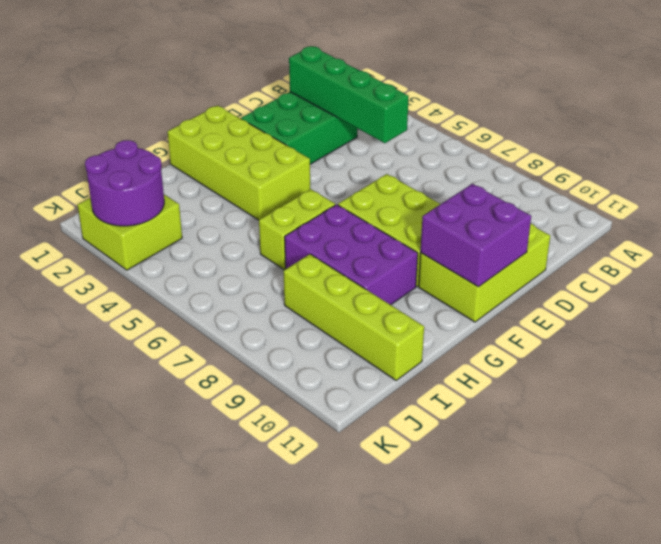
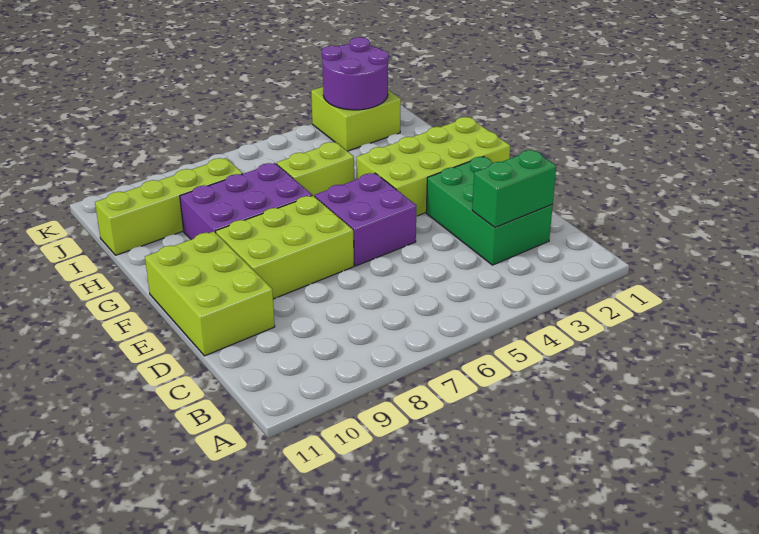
green 1x4 brick [289,46,409,143] -> green 1x2 brick [472,150,556,228]
purple 2x2 brick [421,184,531,287] -> purple 2x2 brick moved to [315,173,417,266]
lime 1x2 brick [259,189,335,270] -> lime 1x2 brick turned to [277,142,354,196]

